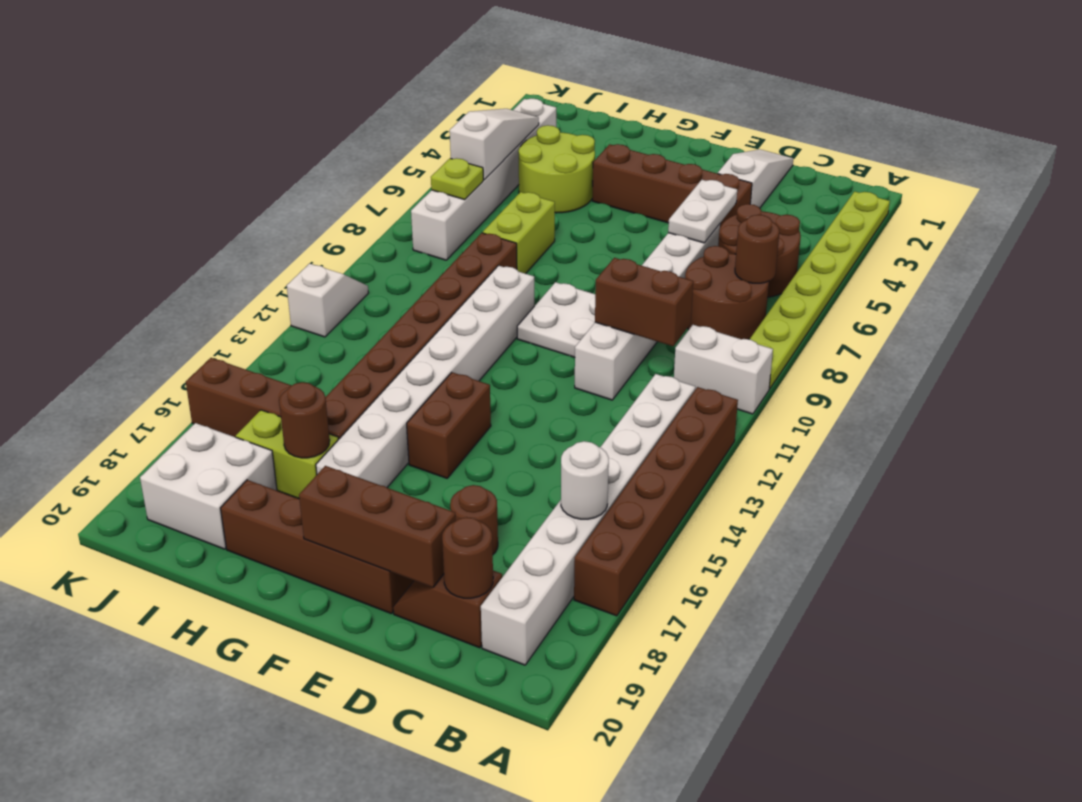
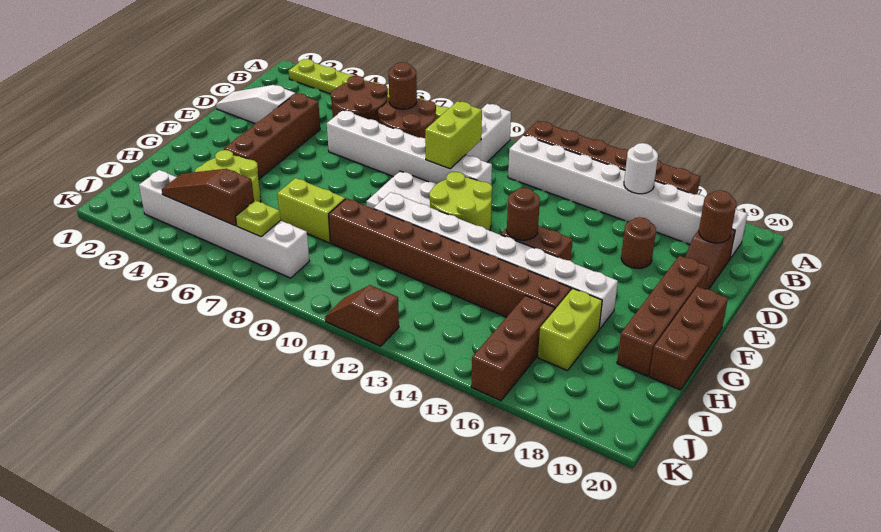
brown 1x2 brick [595,258,693,346] -> lime 1x2 brick [425,101,482,169]
white 1x2 plate [668,180,737,243] -> none
brown 1x3 brick [299,466,456,587] -> brown 1x3 brick moved to [649,286,728,390]
none -> lime 2x2 round brick [429,172,492,231]
brown 1x1 round brick [279,382,330,458] -> brown 1x1 round brick moved to [507,188,540,240]
white 2x2 brick [140,423,277,549] -> none
white 1x3 slope [450,109,539,180] -> brown 1x3 slope [162,169,254,226]
white 1x2 slope [287,264,368,337] -> brown 1x2 slope [325,285,399,346]

